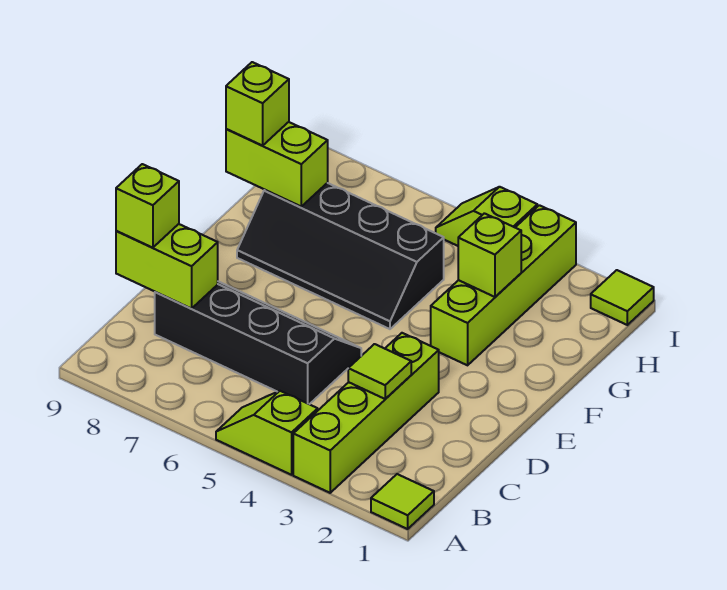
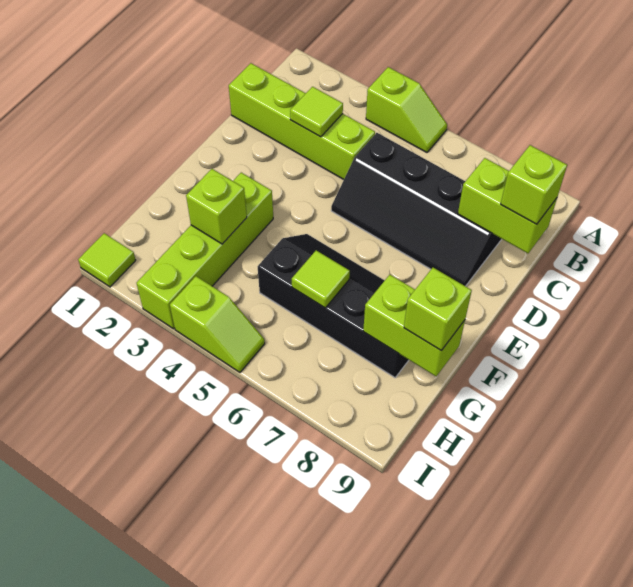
lime 1x1 tile [371,474,434,529] -> lime 1x1 tile moved to [292,250,350,308]
lime 1x4 brick [293,333,439,493] -> lime 1x4 brick turned to [229,63,375,179]

